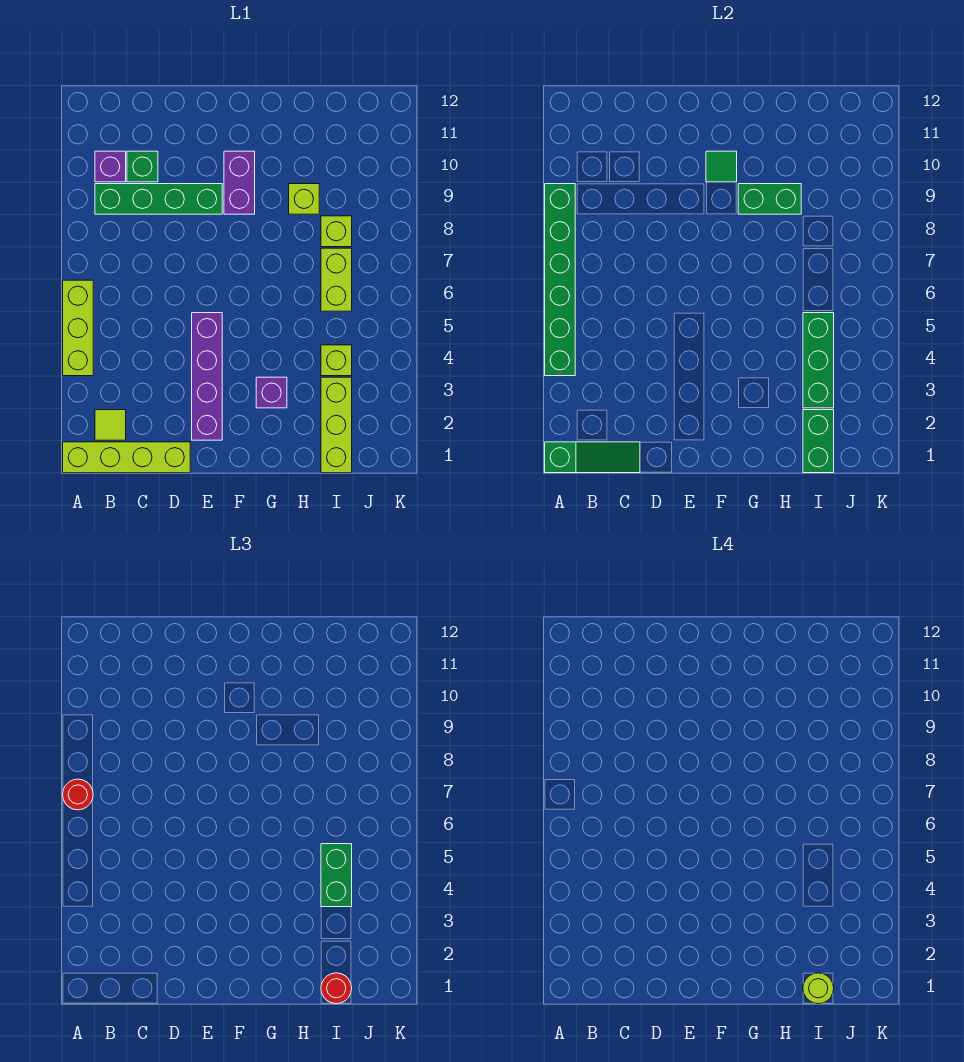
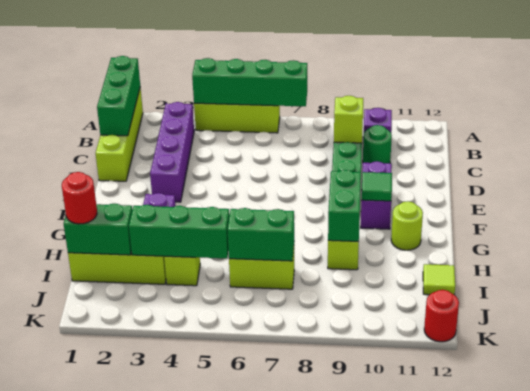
green 1x3 slope [545,442,640,473] -> green 1x3 brick [97,56,140,136]
green 1x6 brick [545,184,575,376] -> green 1x4 brick [192,58,307,106]
red 1x1 round brick [63,779,93,810] -> red 1x1 round brick moved to [424,290,459,342]
lime 1x1 tile [95,410,126,440] -> lime 1x1 tile moved to [423,264,455,295]
green 1x1 brick [127,151,158,182] -> green 1x1 round brick [363,125,392,163]
purple 1x4 brick [192,313,222,440] -> purple 1x4 brick turned to [150,102,194,202]
purple 1x2 brick [224,151,255,214] -> purple 1x2 brick turned to [361,161,392,229]
lime 1x1 round brick [803,973,834,1004] -> lime 1x1 round brick moved to [391,201,423,250]
green 1x2 brick [321,844,352,907] -> green 1x2 brick moved to [227,208,294,261]
lime 1x1 brick [321,216,352,247] -> lime 1x1 brick moved to [334,96,363,143]

